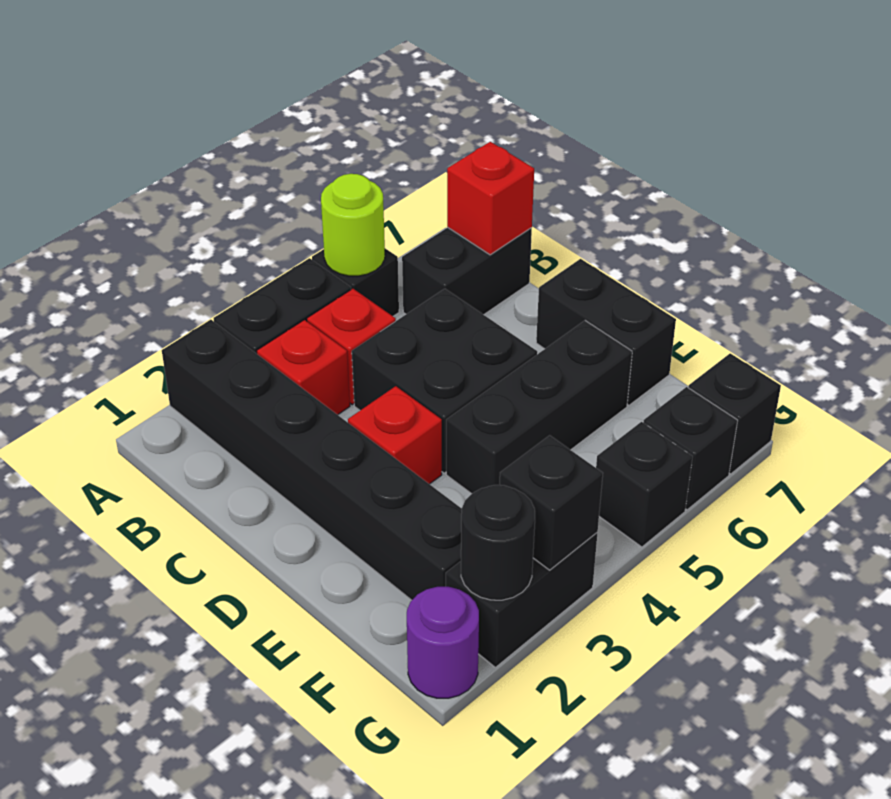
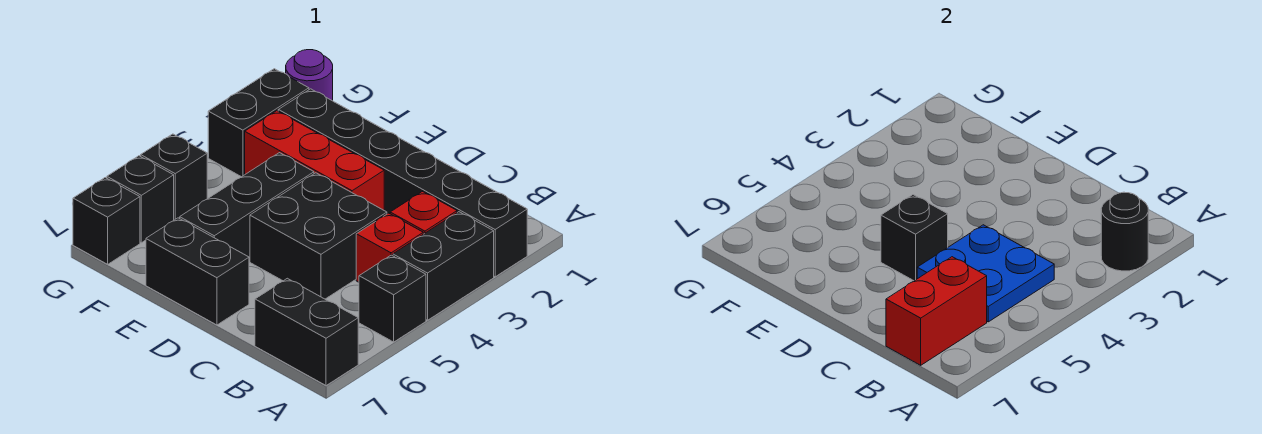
lime 1x1 round brick [321,174,385,276] -> none
none -> blue 2x2 plate [917,225,1054,322]
black 1x2 brick [402,227,532,315] -> black 1x2 brick turned to [255,278,358,386]
red 1x1 brick [447,142,534,255] -> red 1x2 brick [886,257,987,365]
red 1x1 brick [348,386,442,484] -> red 1x3 brick [245,111,384,210]
black 1x1 round brick [461,485,535,600] -> black 1x1 round brick moved to [1101,192,1148,271]
black 1x1 brick [500,435,603,570] -> black 1x1 brick moved to [881,195,948,281]

